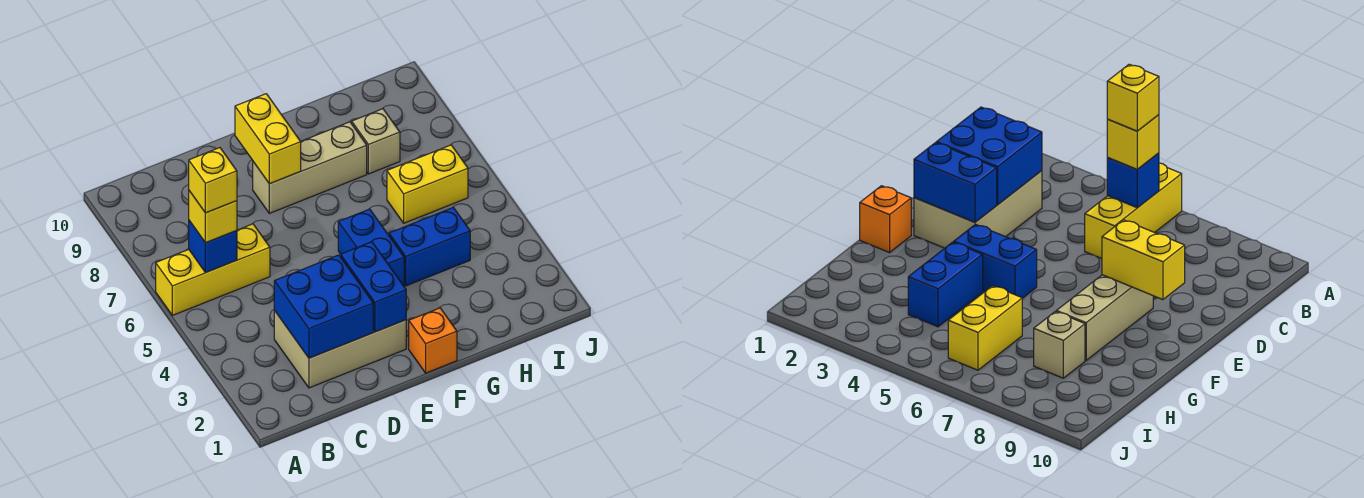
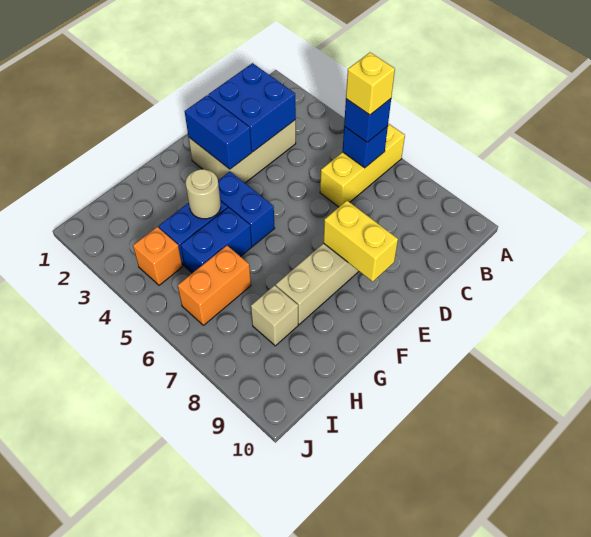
yellow 1x1 brick [189,191,237,243] -> blue 1x1 brick [344,99,391,142]
orange 1x1 brick [409,308,457,373] -> orange 1x1 brick moved to [133,227,183,285]
none -> tan 1x1 round brick [186,169,221,219]
none -> blue 1x2 brick [181,207,252,273]
yellow 1x2 brick [387,145,468,223] -> orange 1x2 brick [178,246,251,325]

